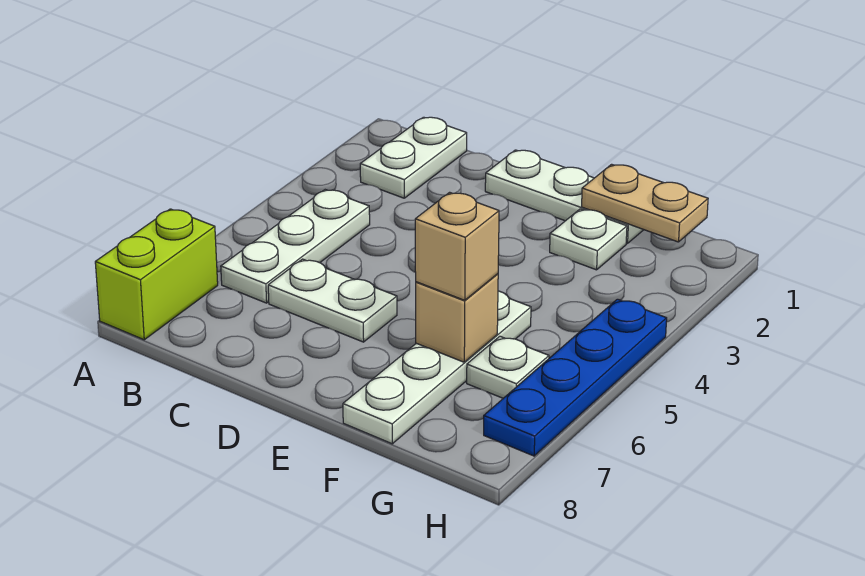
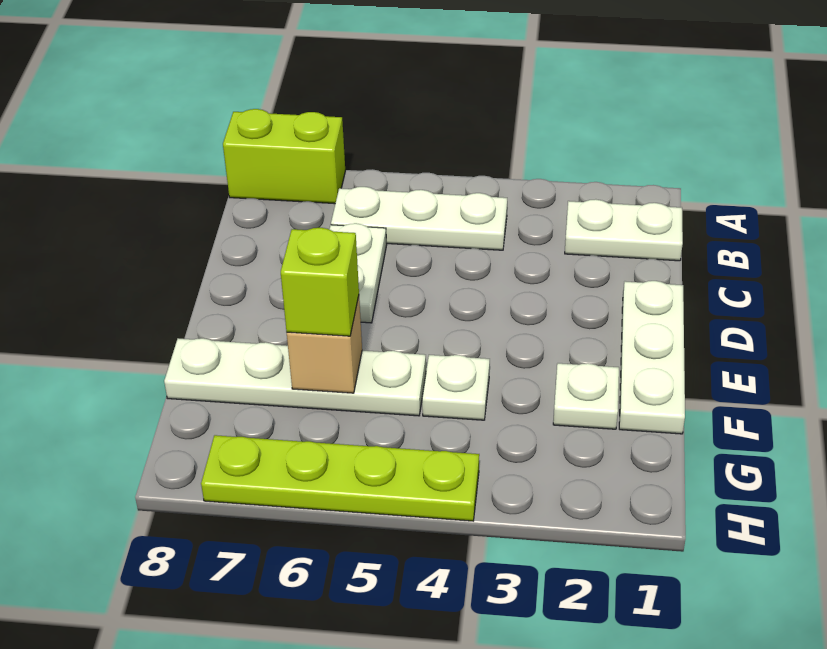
tan 1x2 plate [582,164,708,242] -> none
tan 1x1 brick [415,192,499,300] -> lime 1x1 brick [281,228,359,336]
white 1x1 plate [467,336,549,398] -> white 1x1 plate moved to [422,355,490,420]
blue 1x4 plate [484,299,667,456] -> lime 1x4 plate [201,435,479,521]

